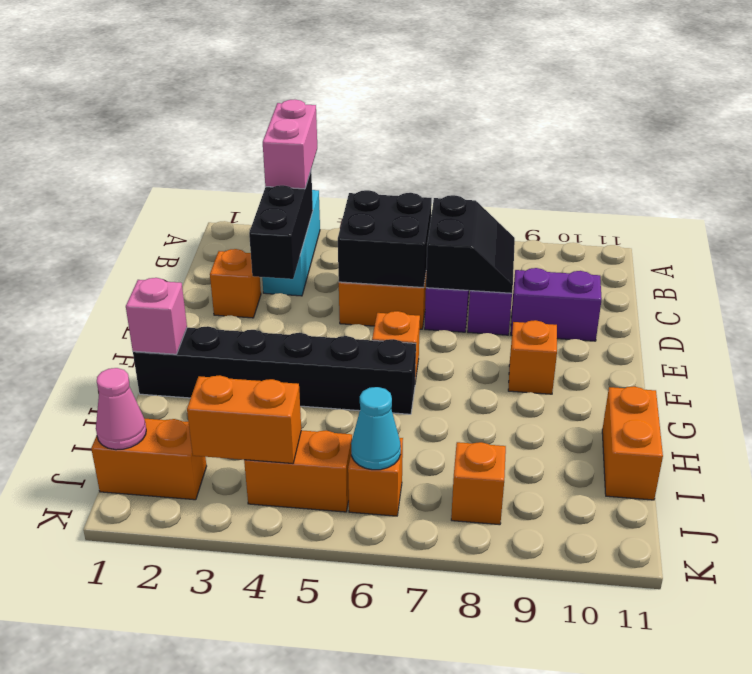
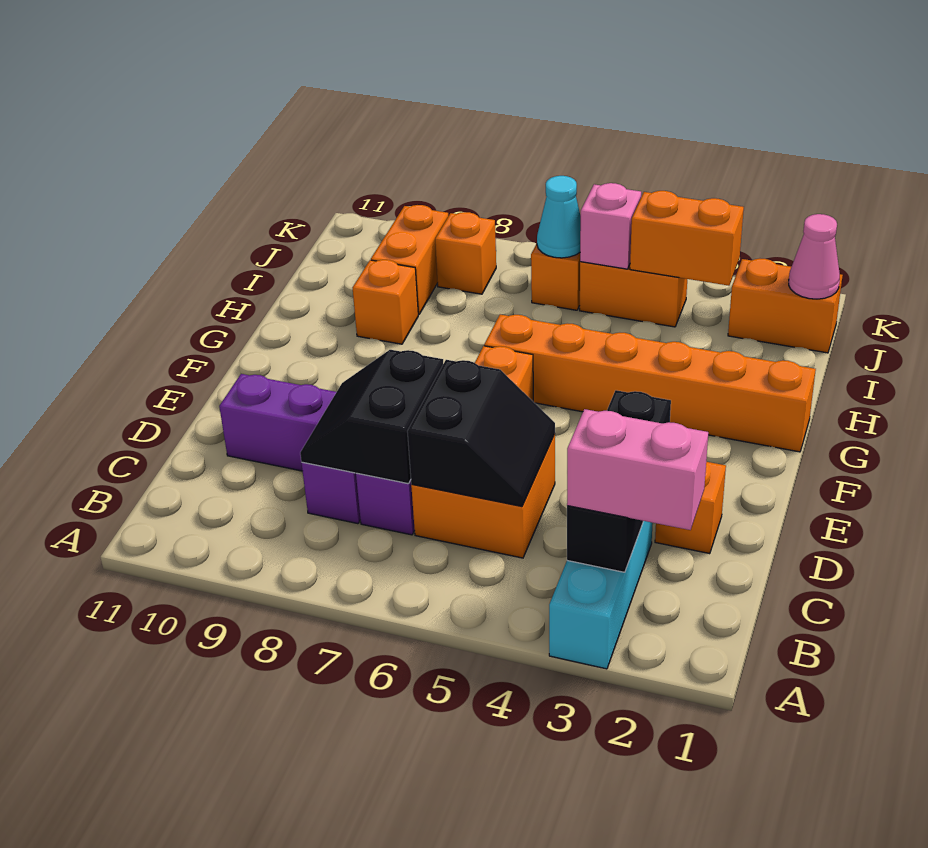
pink 1x2 brick [263,100,317,189] -> pink 1x2 brick turned to [567,409,708,530]
black 2x2 brick [338,190,432,288] -> black 2x2 slope [407,360,555,506]
orange 1x1 brick [508,320,557,394] -> orange 1x1 brick moved to [353,260,418,344]
black 1x6 brick [133,326,416,414] -> orange 1x6 brick [484,314,816,452]
pink 1x1 brick [126,278,187,354] -> pink 1x1 brick moved to [580,183,641,269]
orange 1x2 brick [602,386,663,500] -> orange 1x2 brick moved to [371,205,448,315]

